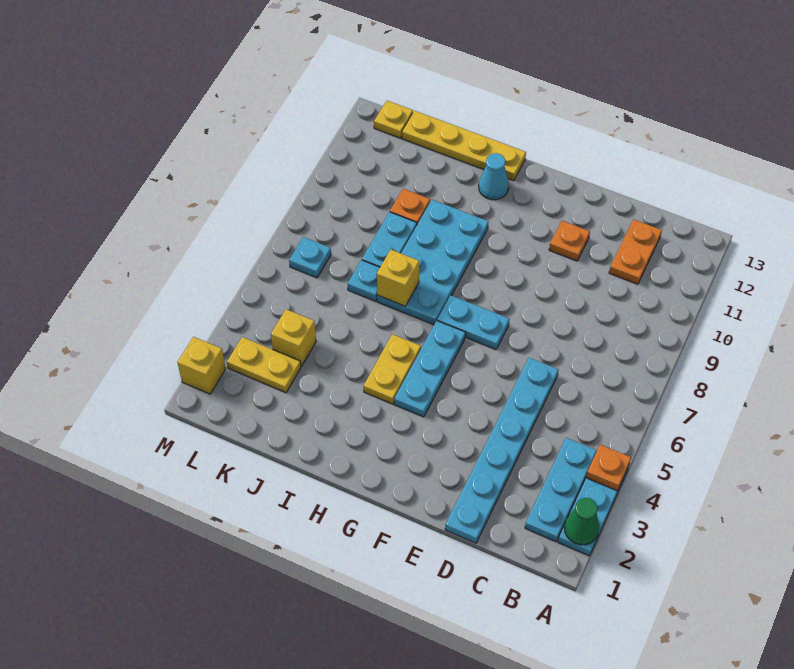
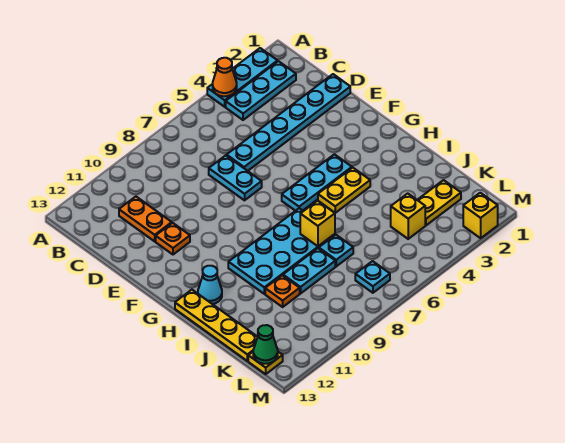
green 1x1 cone [564,498,599,545] -> green 1x1 cone moved to [253,325,278,364]
orange 1x1 plate [586,445,631,491] -> orange 1x1 cone [213,58,237,96]
orange 1x2 plate [609,219,662,284] -> orange 1x2 plate turned to [119,197,172,241]
cyan 1x2 plate [437,295,510,350] -> cyan 1x2 plate moved to [209,155,262,200]
yellow 1x2 plate [227,337,301,393] -> yellow 1x2 plate turned to [418,180,461,225]

